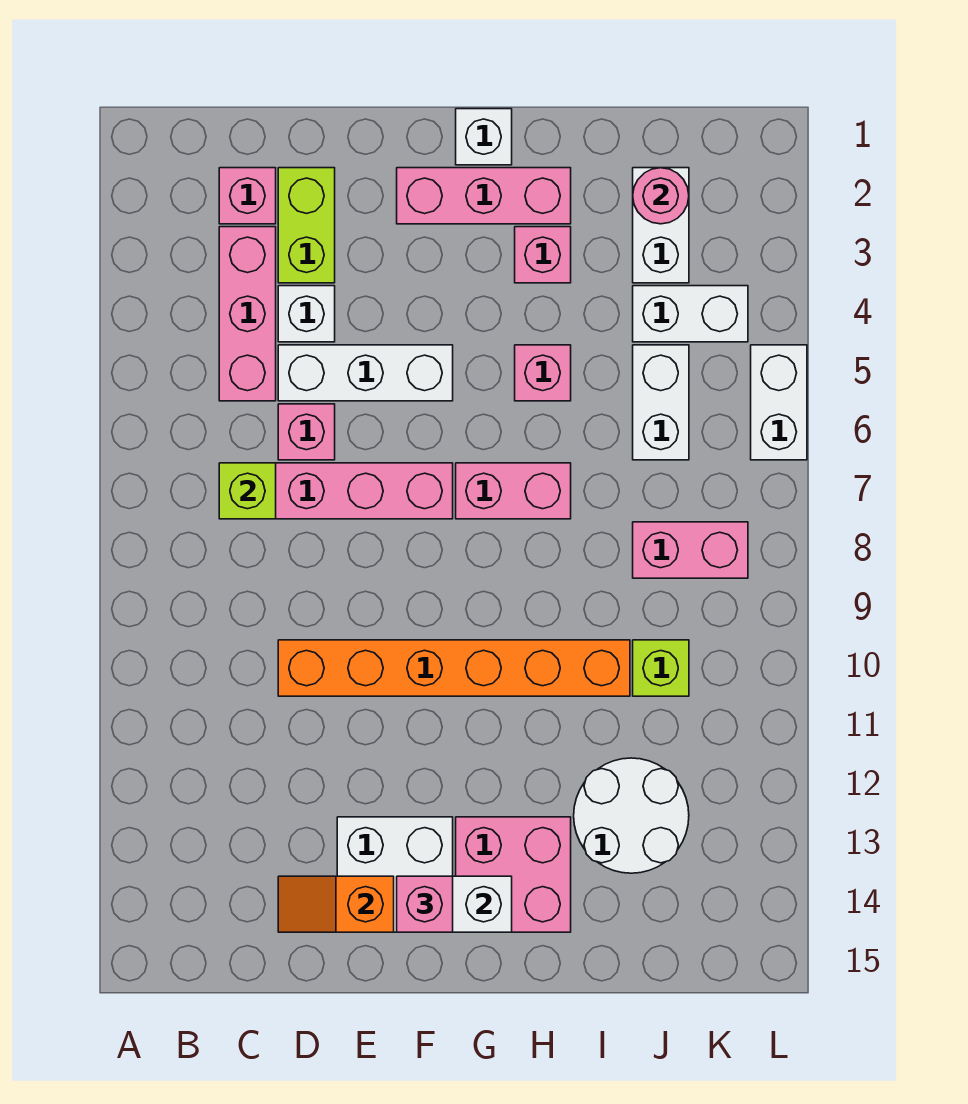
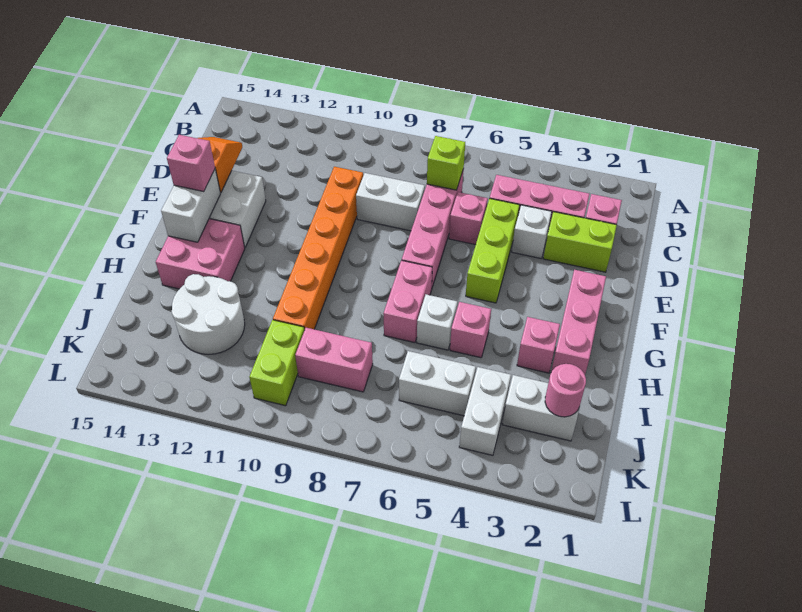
white 1x3 brick [278,345,453,401] -> lime 1x3 brick [466,199,519,303]
white 1x1 brick [456,109,512,165] -> white 1x1 brick moved to [417,294,457,350]
pink 1x2 brick [633,522,748,578] -> pink 1x2 brick turned to [295,328,373,392]
lime 1x1 brick [633,640,689,696] -> lime 1x2 brick [249,320,305,406]
white 1x2 brick [751,345,807,460] -> white 1x2 brick moved to [356,173,425,231]

